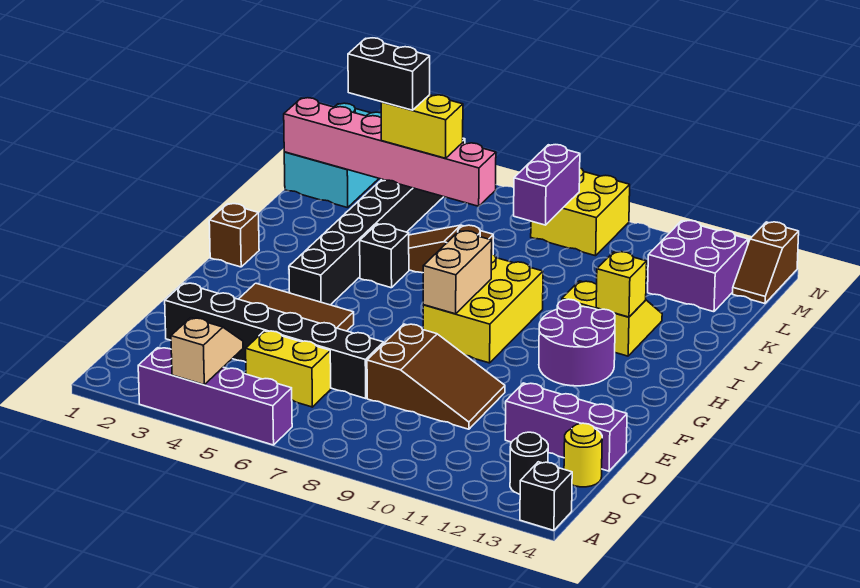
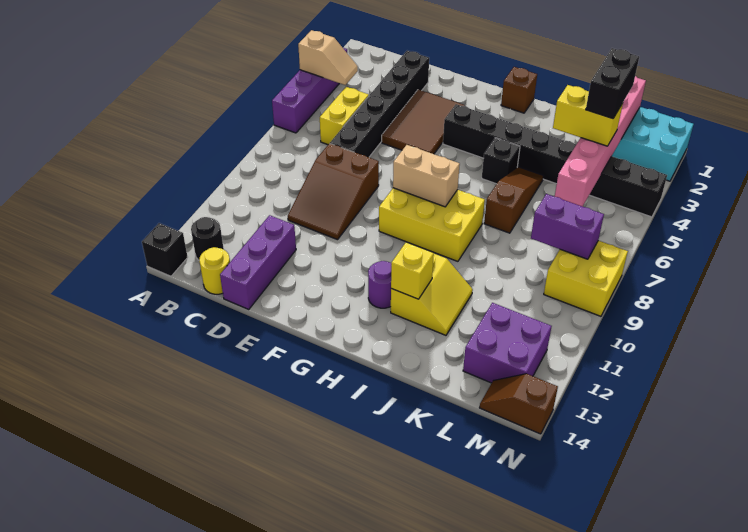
purple 2x2 round brick [539,299,615,386] -> purple 1x1 round brick [368,261,391,308]
yellow 1x2 brick [381,95,463,158] -> yellow 1x2 brick turned to [553,85,623,146]

